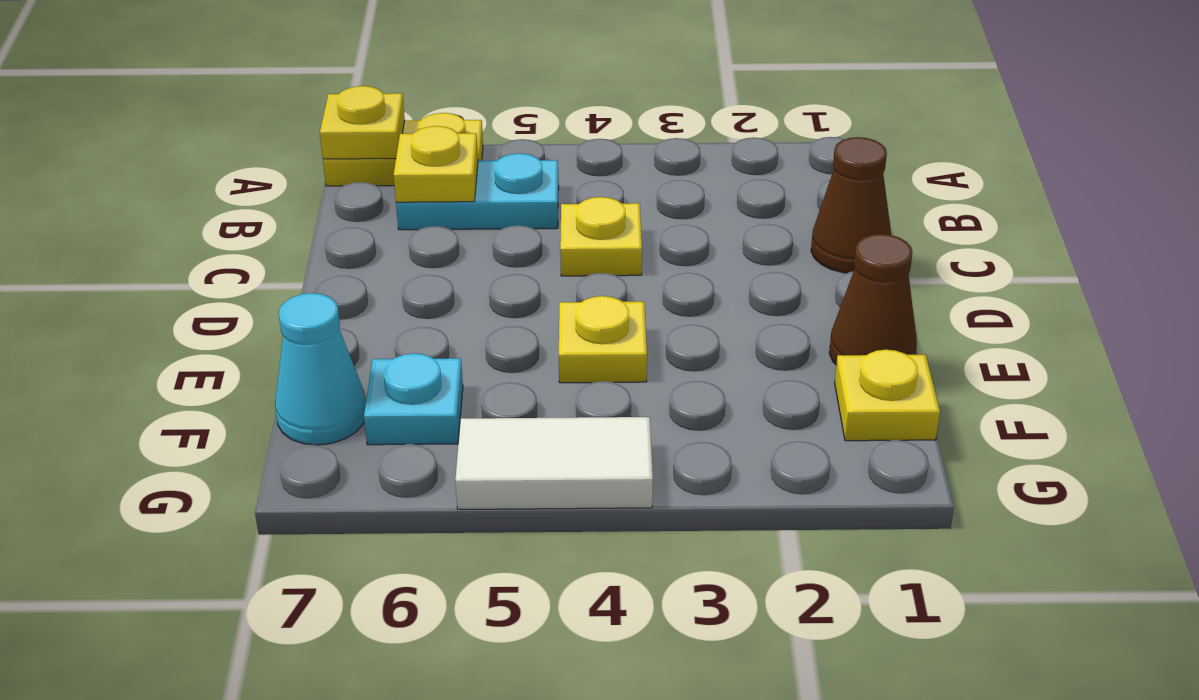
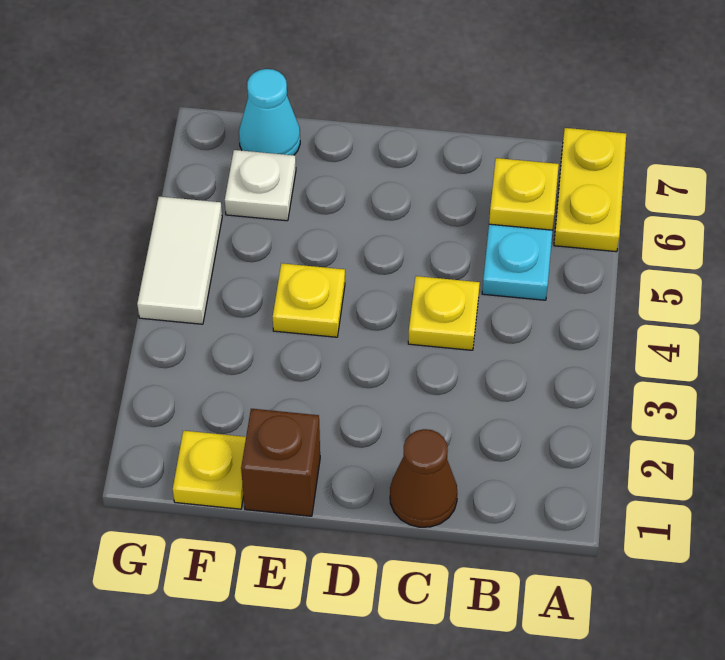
yellow 1x1 plate [320,86,405,159] -> none
brown 1x1 cone [829,234,917,365] -> brown 1x1 brick [241,409,320,516]
cyan 1x1 plate [364,353,463,445] -> white 1x1 plate [225,150,296,221]

